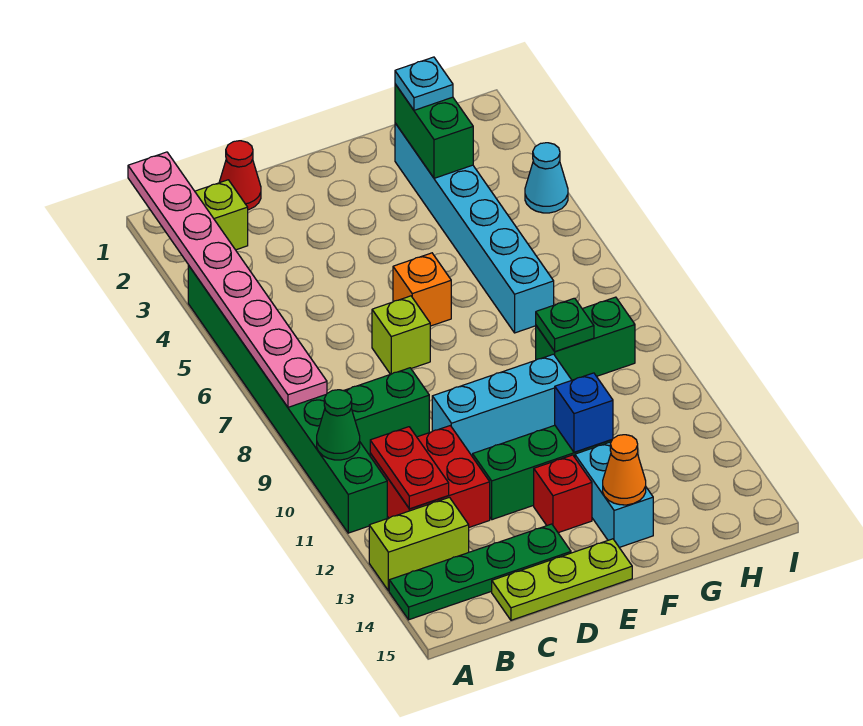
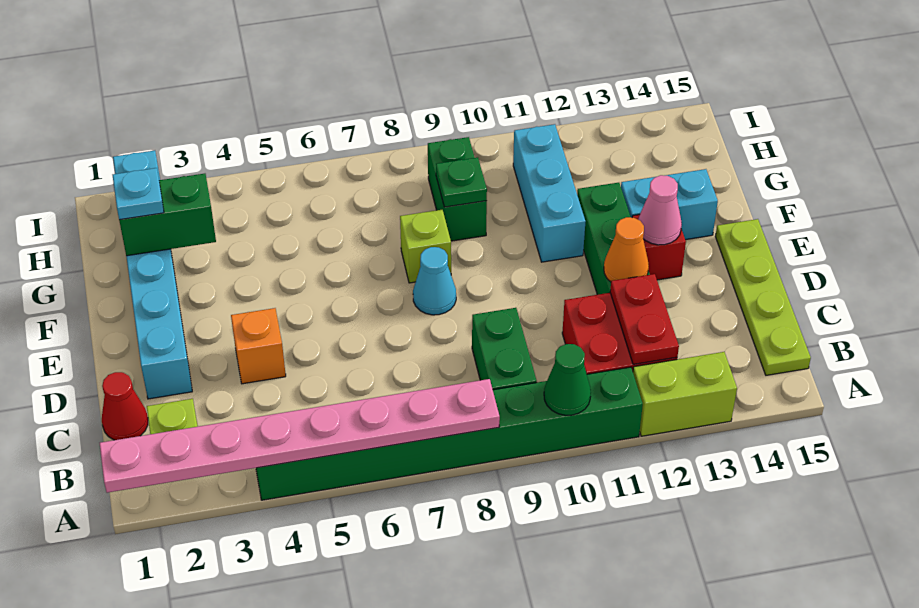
lime 1x2 brick [369,497,469,591] -> lime 1x2 brick turned to [633,352,737,436]
green 1x4 plate [389,524,571,620] -> none
red 1x2 plate [370,427,449,509] -> red 1x2 plate turned to [610,274,679,364]
lime 1x3 plate [492,539,632,620] -> lime 1x4 plate [715,219,811,375]
lime 1x1 brick [372,296,430,374] -> lime 1x1 brick moved to [400,210,451,283]
cyan 1x3 brick [432,354,572,455] -> cyan 1x3 brick moved to [513,124,585,262]
orange 1x1 brick [393,253,451,326] -> orange 1x1 brick moved to [231,308,286,384]
none -> pink 1x1 cone [638,175,682,245]
blue 1x1 brick [555,373,613,452] -> none
orange 1x1 cone [603,435,646,505] -> orange 1x1 cone moved to [604,217,649,282]
cyan 1x6 brick [395,123,554,333] -> cyan 1x6 brick turned to [113,151,192,399]
cyan 1x1 cone [525,143,568,213] -> cyan 1x1 cone moved to [413,247,456,315]

